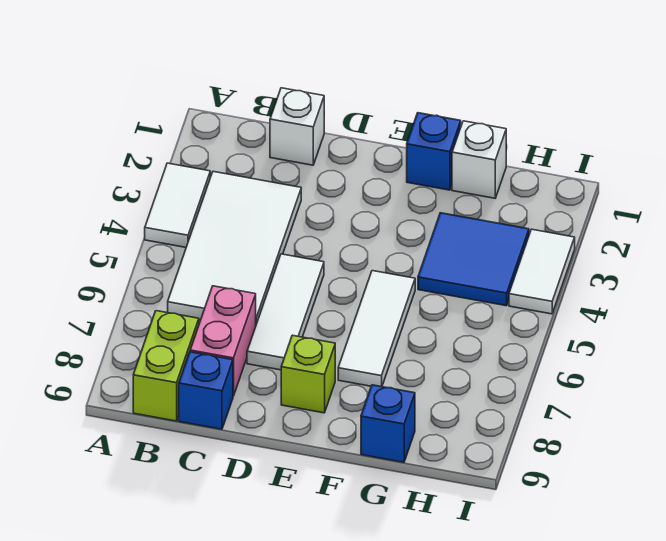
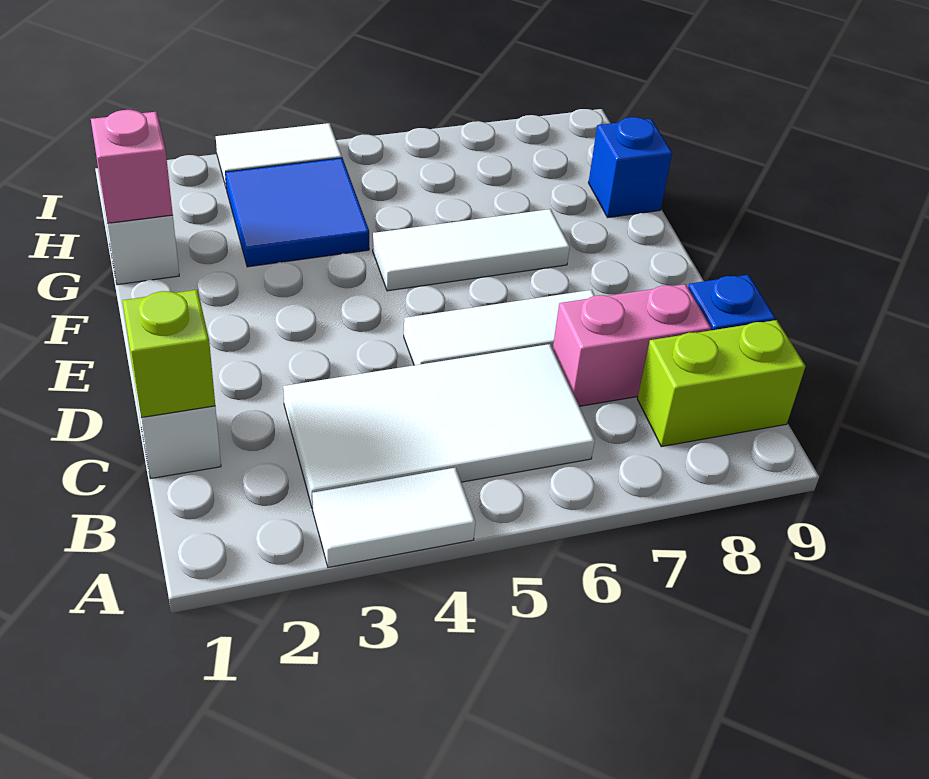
lime 1x1 brick [281,335,335,413] -> lime 1x1 brick moved to [122,290,215,418]
blue 1x1 brick [407,113,461,190] -> none
none -> pink 1x1 brick [91,110,173,223]

